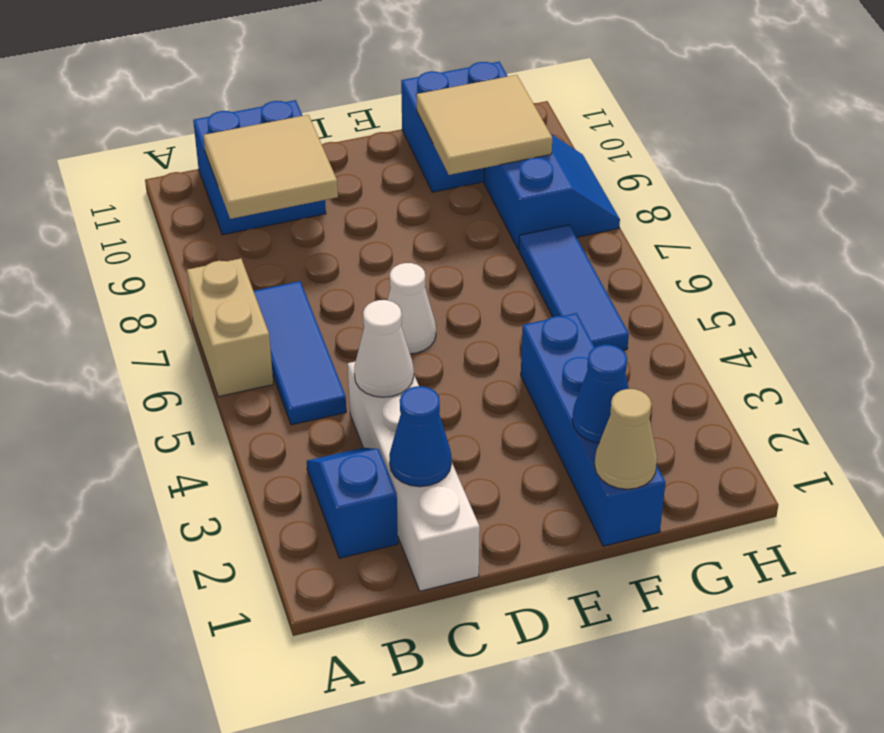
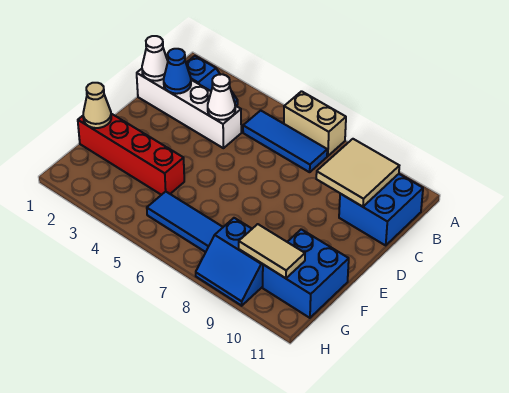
white 1x1 cone [388,263,436,354] -> white 1x1 cone moved to [142,36,168,81]
blue 1x4 brick [521,313,666,546] -> red 1x4 brick [78,114,184,195]
blue 1x1 cone [572,345,629,443] -> none
tan 2x2 tile [417,75,552,175] -> tan 1x2 tile [239,224,305,278]

